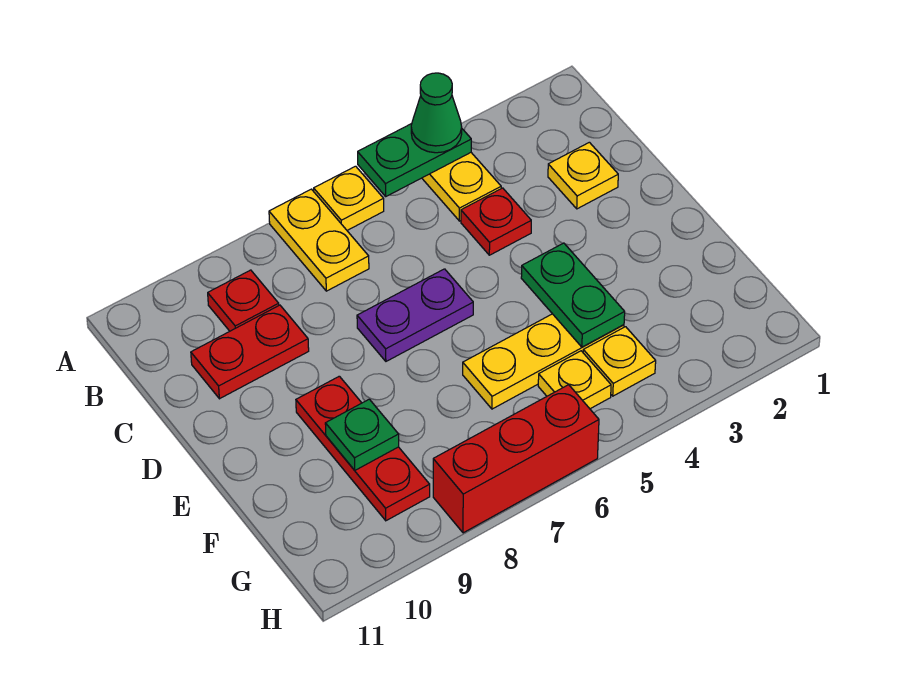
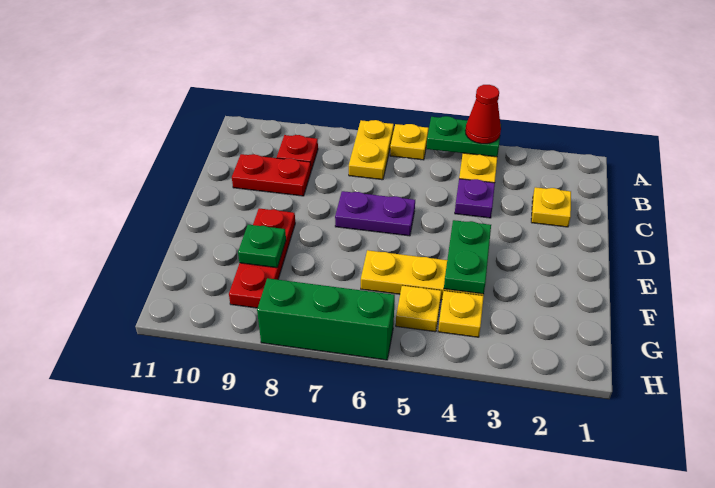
green 1x1 cone [411,73,462,153] -> red 1x1 cone [465,85,501,144]
red 1x1 plate [461,188,531,255] -> purple 1x1 plate [455,179,495,218]
red 1x3 brick [433,385,599,533] -> green 1x3 brick [257,278,395,360]

